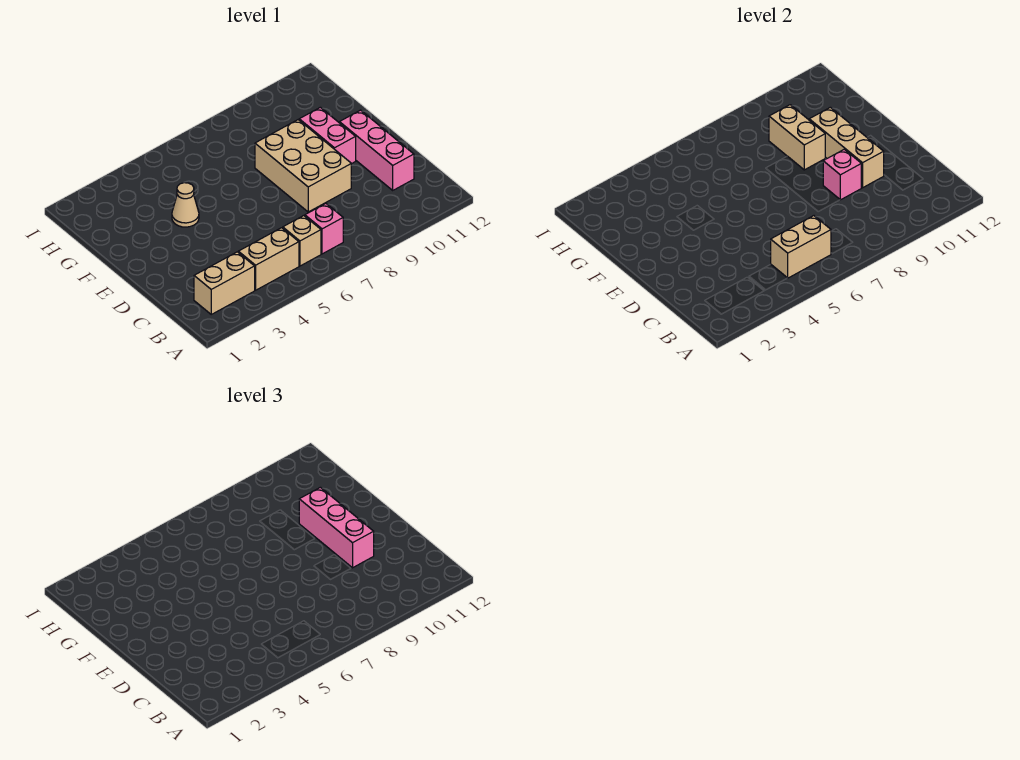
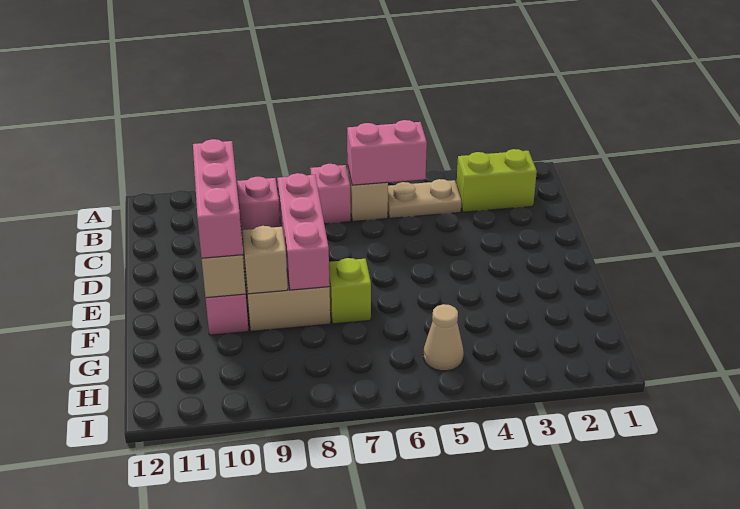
tan 1x2 brick [194,252,255,314] -> lime 1x2 brick [457,149,537,212]
tan 1x2 brick [238,228,299,290] -> tan 1x2 plate [388,179,462,218]
tan 1x2 brick [771,216,831,278] -> pink 1x2 brick [347,120,427,185]
pink 1x3 brick [339,110,414,190] -> pink 1x3 brick moved to [277,173,330,290]
tan 1x1 cone [172,183,199,227] -> tan 1x1 cone moved to [424,304,464,371]
none -> lime 1x1 brick [329,258,371,324]
tan 1x2 brick [769,105,825,170] -> tan 1x1 brick [242,226,288,294]

